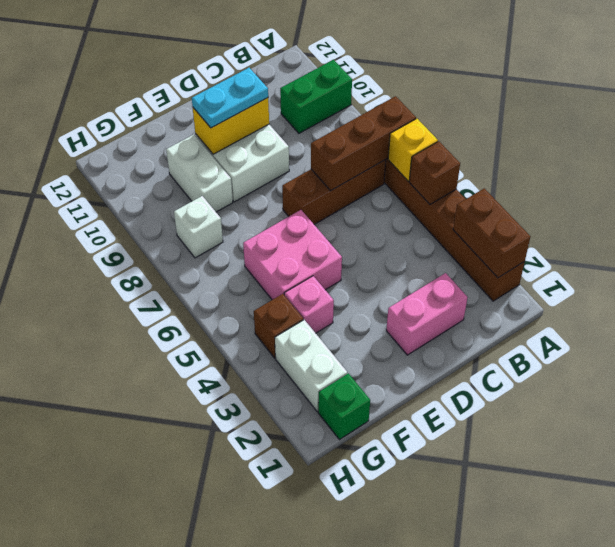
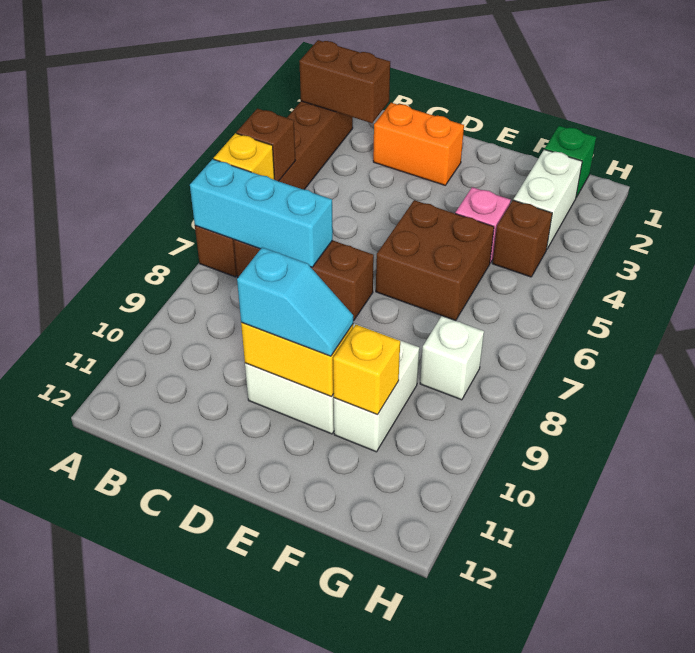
brown 1x2 brick [453,188,530,278] -> brown 1x2 brick turned to [299,40,390,123]
brown 1x3 brick [311,96,416,191] -> cyan 1x3 brick [190,159,333,267]
green 1x2 brick [280,60,352,133] -> none
pink 1x2 brick [386,273,468,355] -> orange 1x2 brick [373,103,464,185]
cyan 1x2 plate [192,68,268,128] -> cyan 1x2 slope [237,247,353,356]
pink 2x2 brick [243,210,342,300] -> brown 2x2 brick [376,200,494,321]
none -> yellow 1x1 brick [333,325,400,415]

